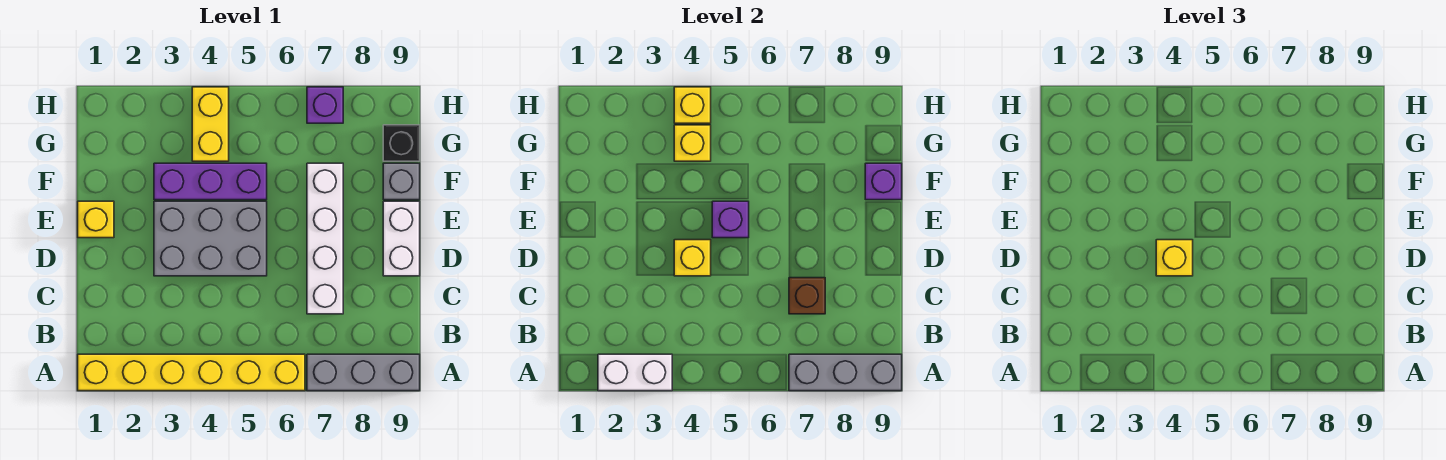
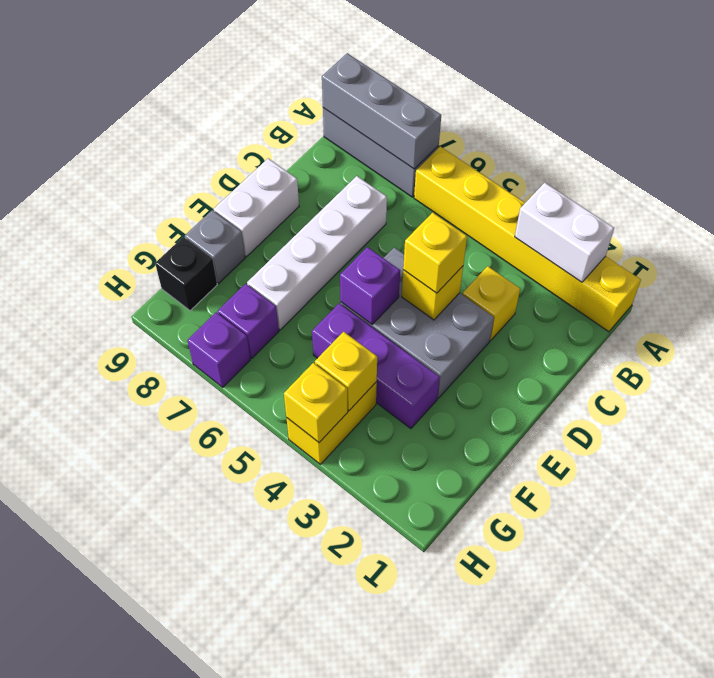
brown 1x1 brick [789,278,825,314] -> none
yellow 1x1 brick [78,201,114,238] -> yellow 1x1 brick moved to [462,266,520,341]
purple 1x1 brick [865,163,902,200] -> purple 1x1 brick moved to [218,284,279,358]

